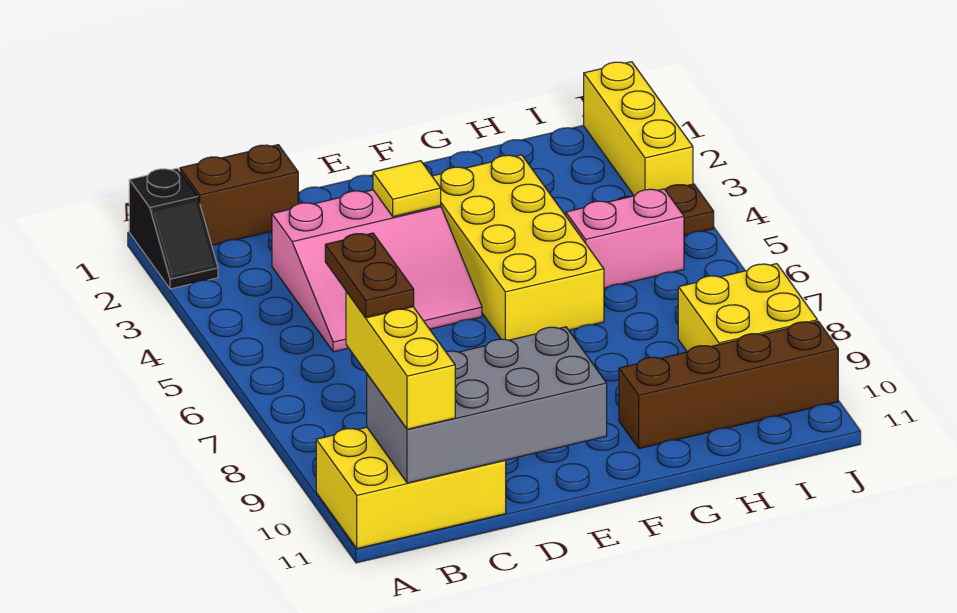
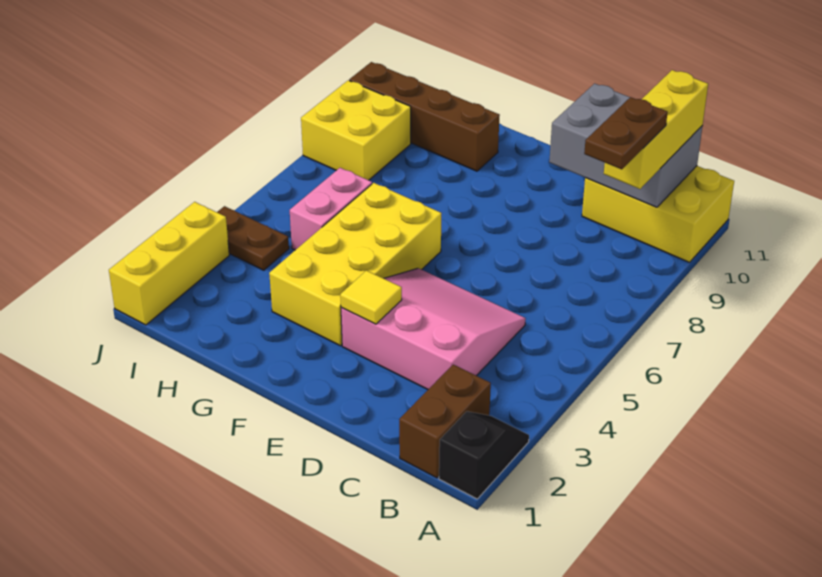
brown 1x2 brick [180,145,298,245] -> brown 1x2 brick turned to [399,365,491,478]
grey 2x4 brick [367,327,607,483] -> grey 2x3 brick [549,83,702,207]
pink 1x2 brick [566,189,684,288] -> pink 1x2 brick turned to [290,168,372,250]

